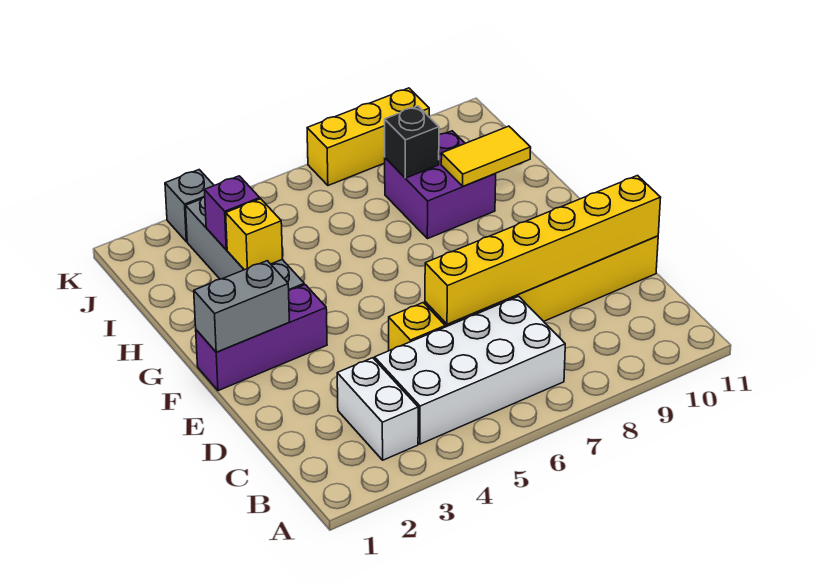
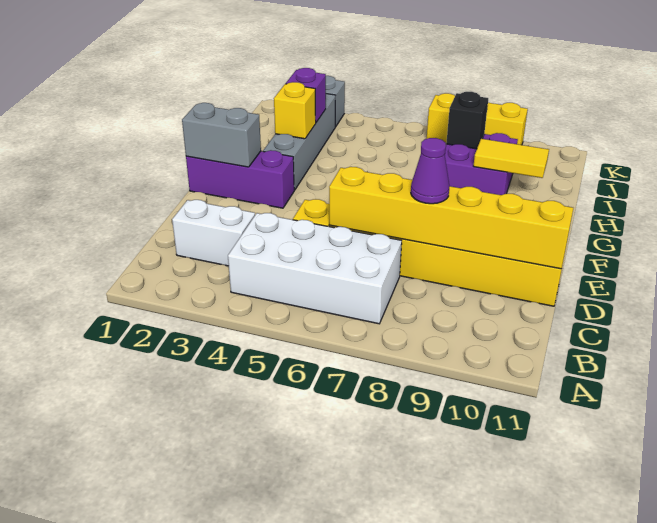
white 1x2 brick [337,358,418,460] -> white 1x2 brick turned to [172,200,255,266]
none -> purple 1x1 cone [411,138,450,204]

